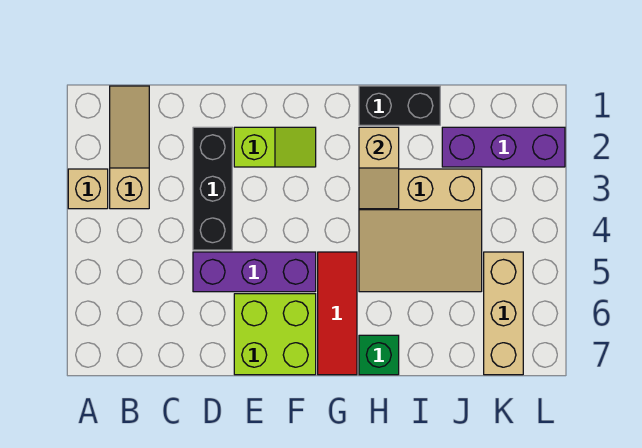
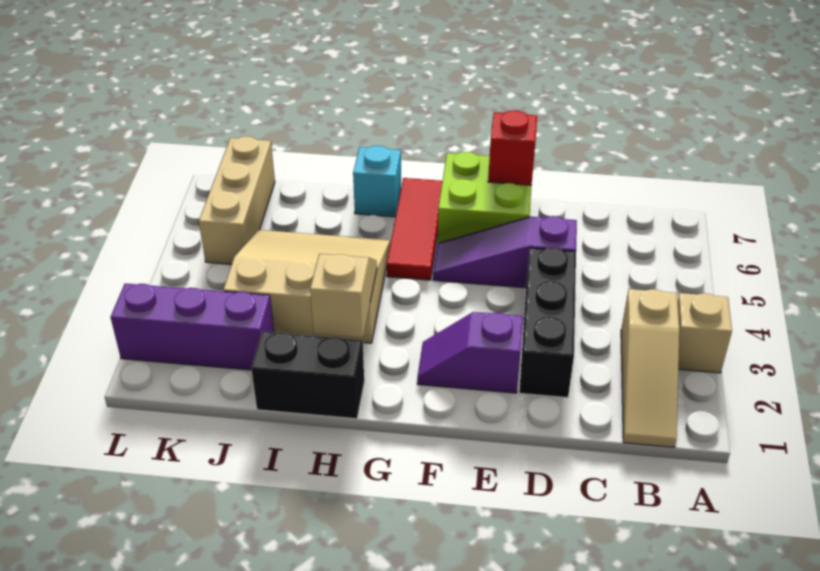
purple 1x3 brick [193,252,316,292] -> purple 1x3 slope [433,216,577,288]
lime 1x2 slope [234,127,316,167] -> purple 1x2 slope [417,312,523,393]
none -> red 1x1 brick [488,111,537,185]
green 1x1 brick [359,335,399,375] -> cyan 1x1 brick [353,146,401,217]

